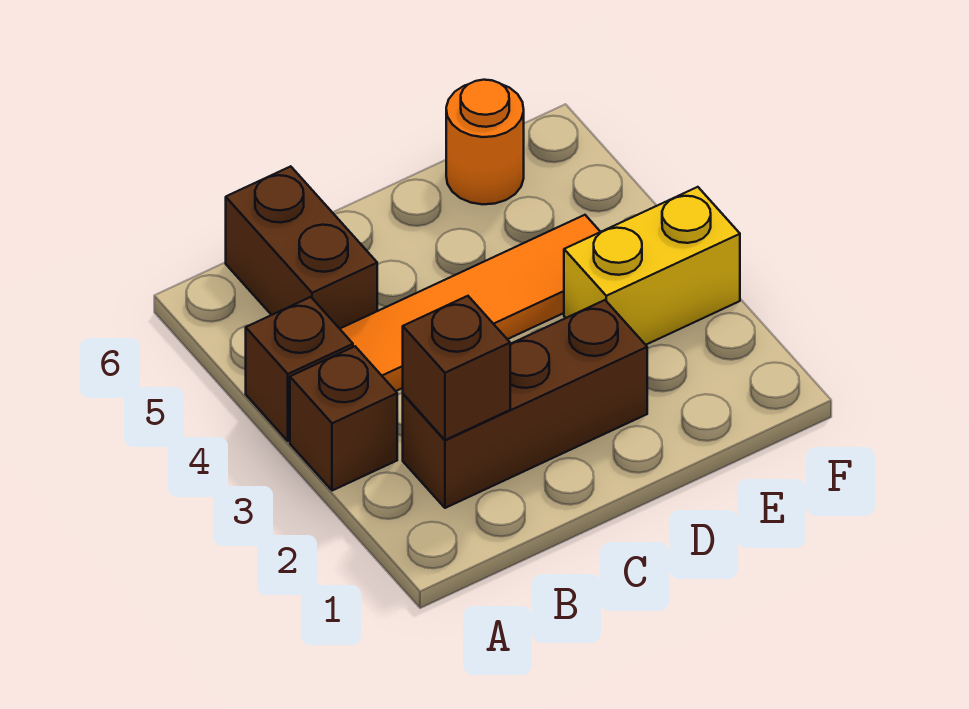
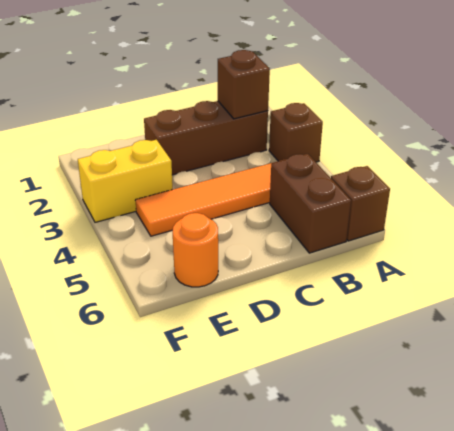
brown 1x1 brick [246,297,353,441] -> brown 1x1 brick moved to [331,166,390,241]

